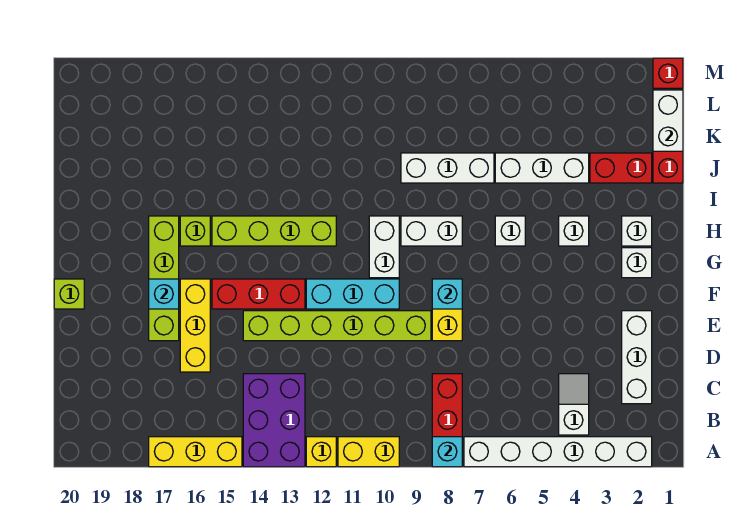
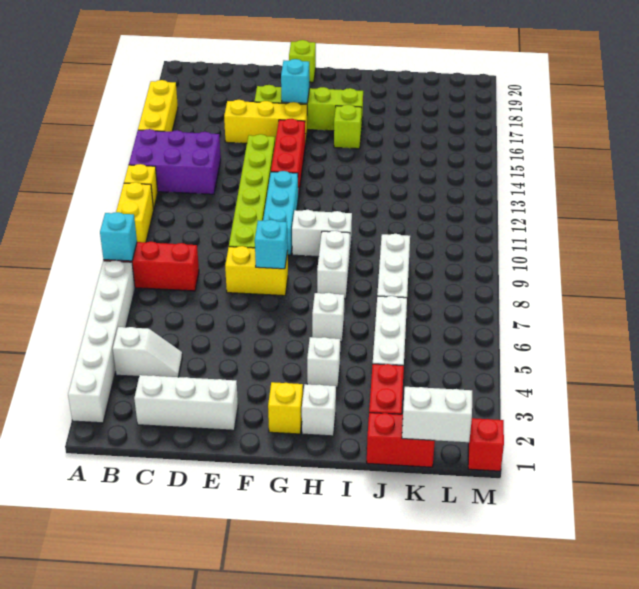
white 1x1 brick [622,248,652,278] -> yellow 1x1 brick [268,382,303,434]
lime 1x4 brick [212,216,336,246] -> none

